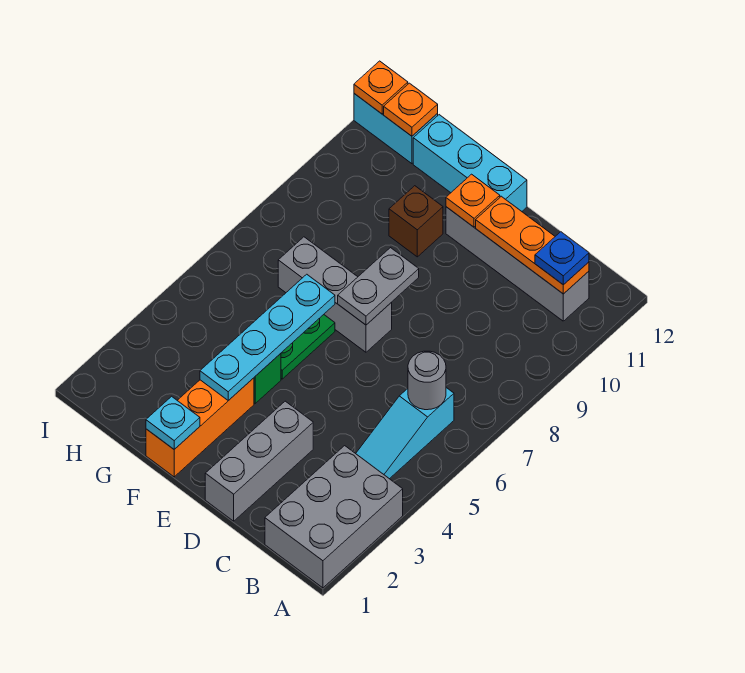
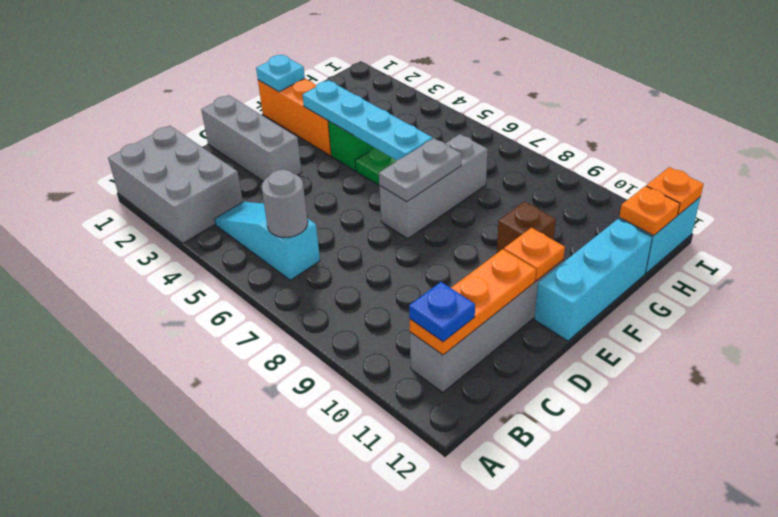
grey 1x2 plate [338,248,419,325] -> grey 1x2 plate turned to [379,138,462,202]

